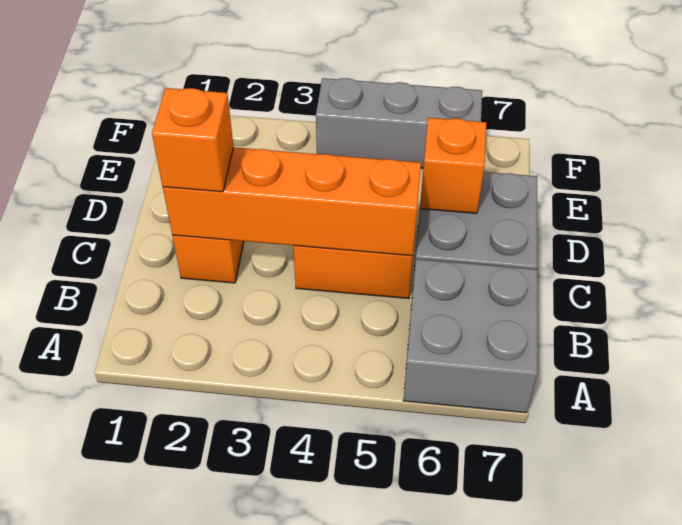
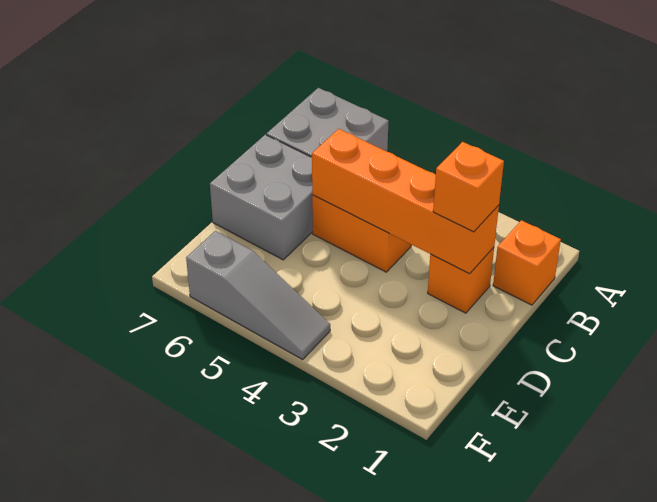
orange 1x1 brick [420,118,486,213] -> orange 1x1 brick moved to [493,220,561,305]
grey 1x3 brick [316,78,482,168] -> grey 1x3 slope [186,231,330,359]

